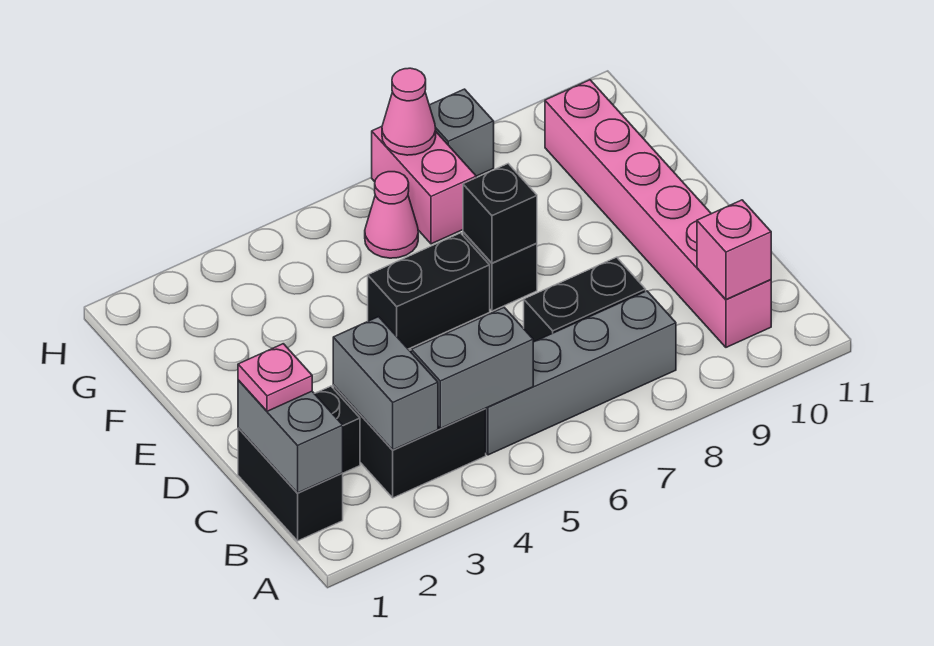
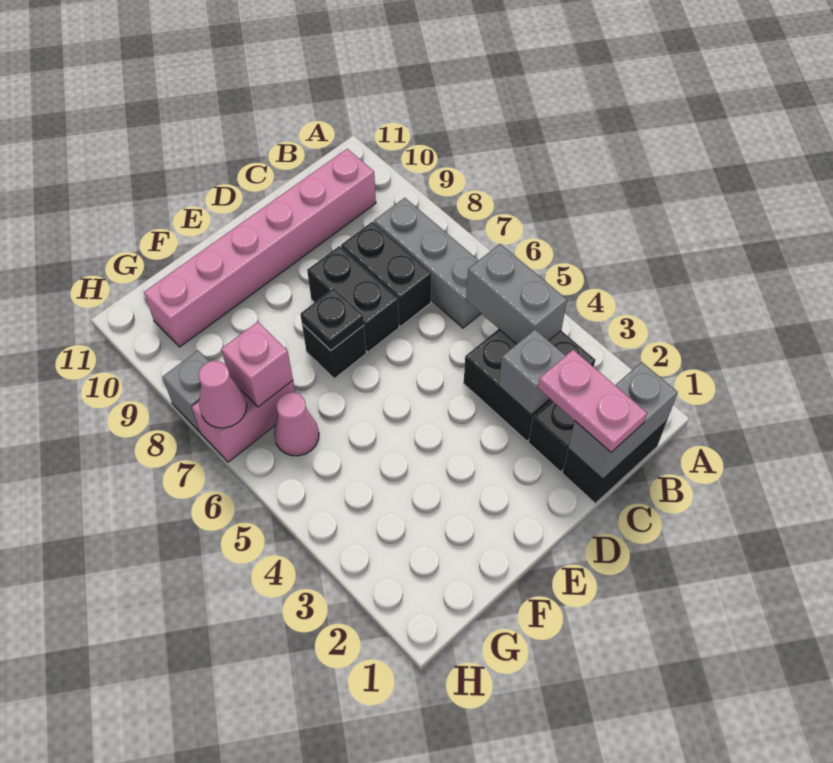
grey 1x2 brick [333,317,438,450] -> grey 1x1 brick [499,329,566,415]
grey 1x4 brick [485,291,676,455] -> grey 1x3 brick [374,198,481,328]
pink 1x1 brick [697,200,771,299] -> pink 1x1 brick moved to [221,322,293,407]
pink 1x1 plate [238,344,312,411] -> pink 1x2 plate [538,350,647,452]
black 1x2 brick [368,233,490,349] -> black 1x2 brick moved to [307,246,399,352]
black 1x1 brick [463,164,537,263] -> black 1x1 plate [300,288,364,351]

